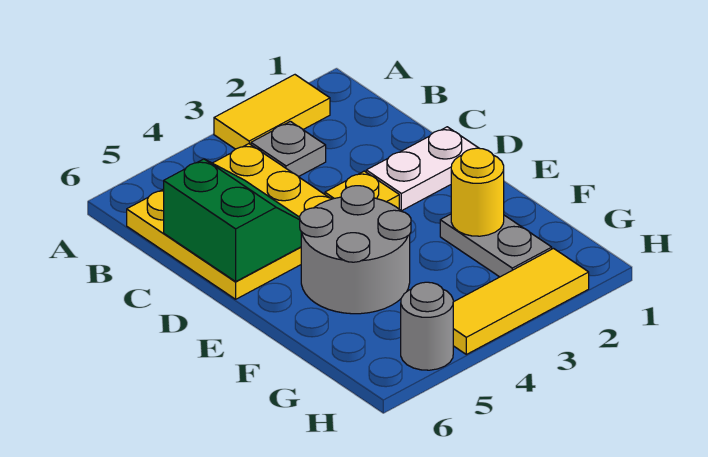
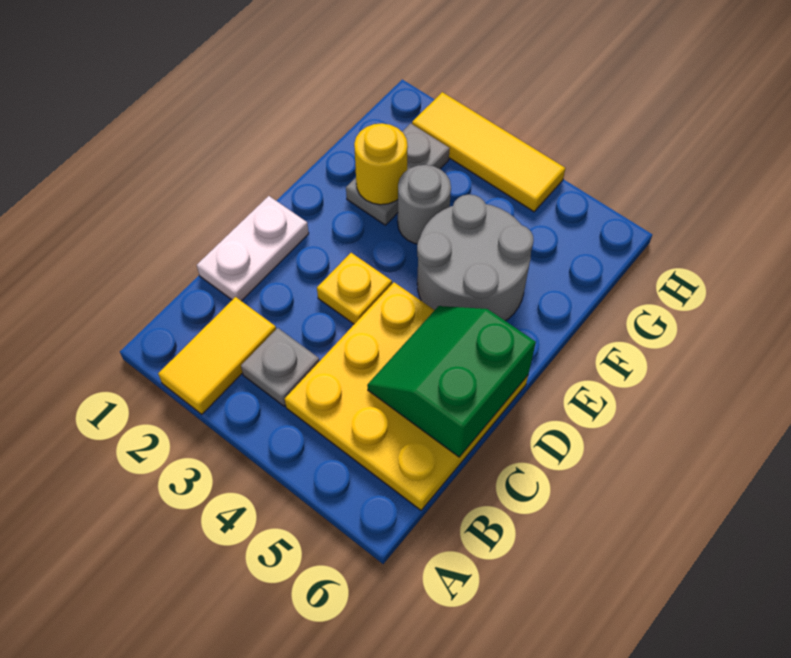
yellow 1x2 tile [214,75,330,149] -> yellow 1x2 tile turned to [158,297,276,414]
white 1x2 plate [366,127,478,211] -> white 1x2 plate turned to [197,196,309,301]
grey 1x1 round brick [401,282,453,370] -> grey 1x1 round brick moved to [398,165,451,244]

